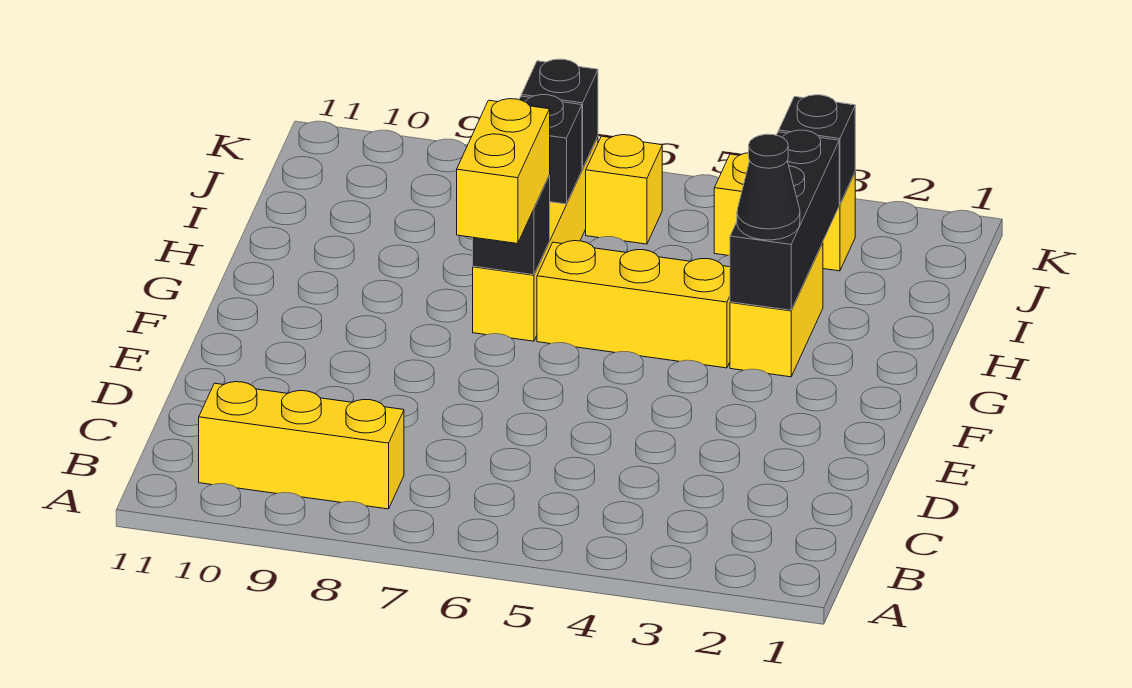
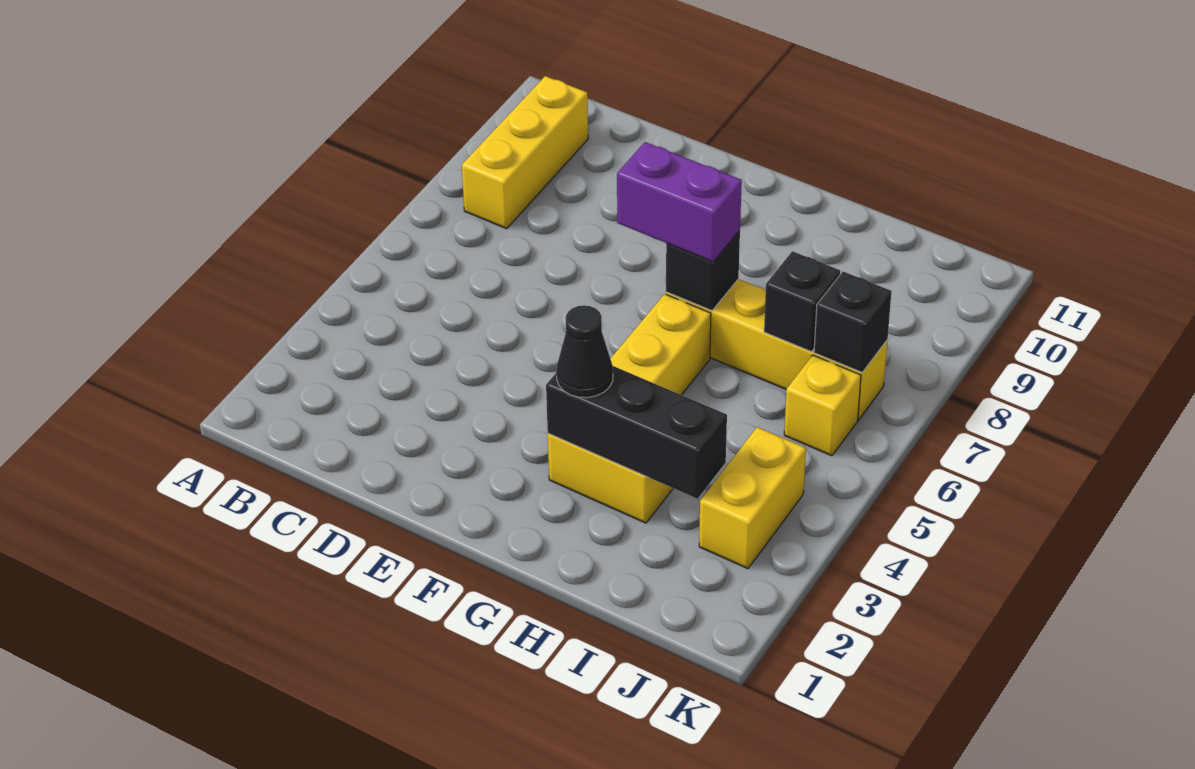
yellow 1x2 brick [457,99,550,244] -> purple 1x2 brick [617,142,742,262]
black 1x1 brick [779,95,855,204] -> none

